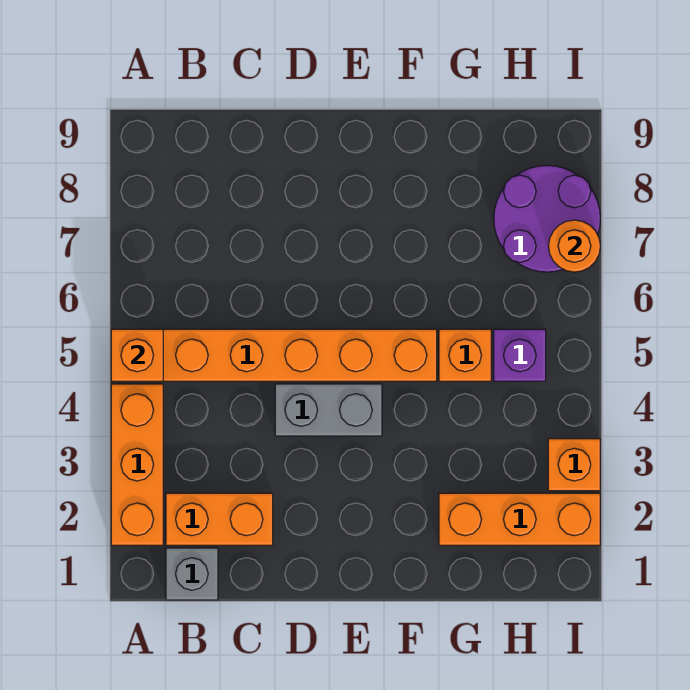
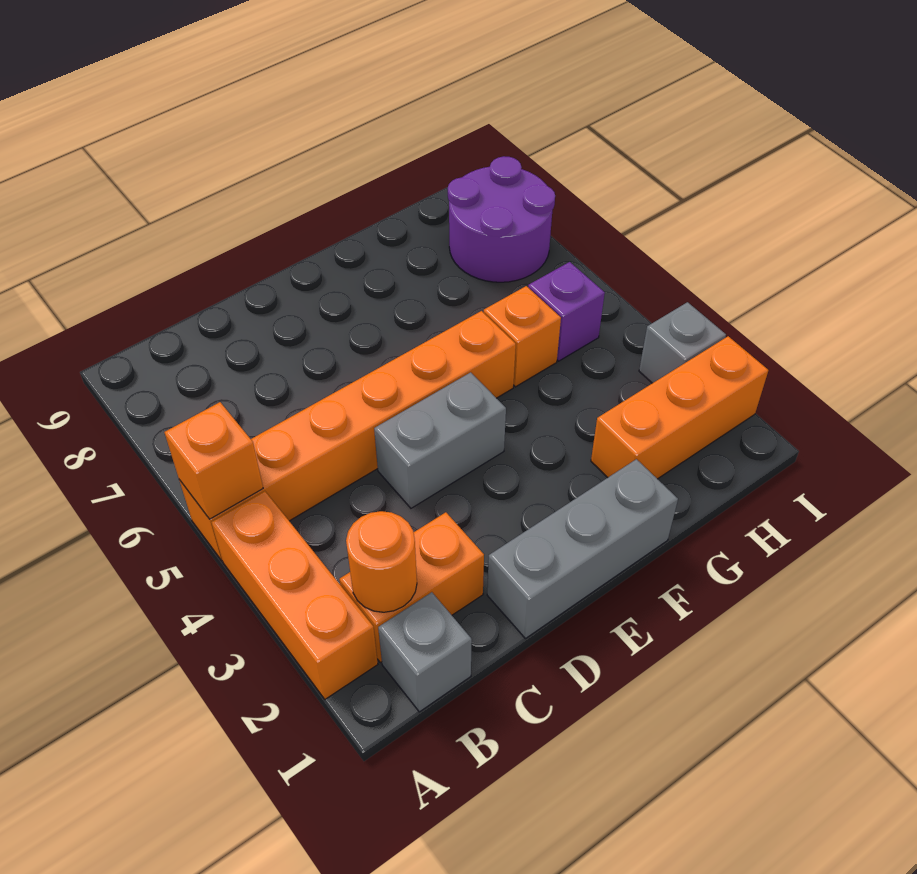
none -> grey 1x3 brick [487,459,678,639]
orange 1x1 brick [548,439,600,491] -> grey 1x1 brick [639,302,726,383]
orange 1x1 round brick [549,220,600,272] -> orange 1x1 round brick moved to [346,511,417,612]

